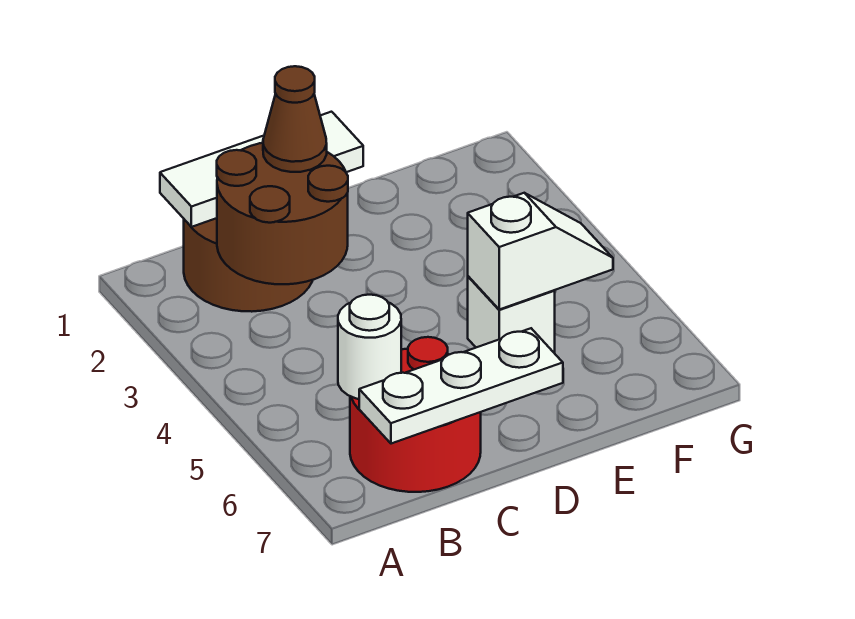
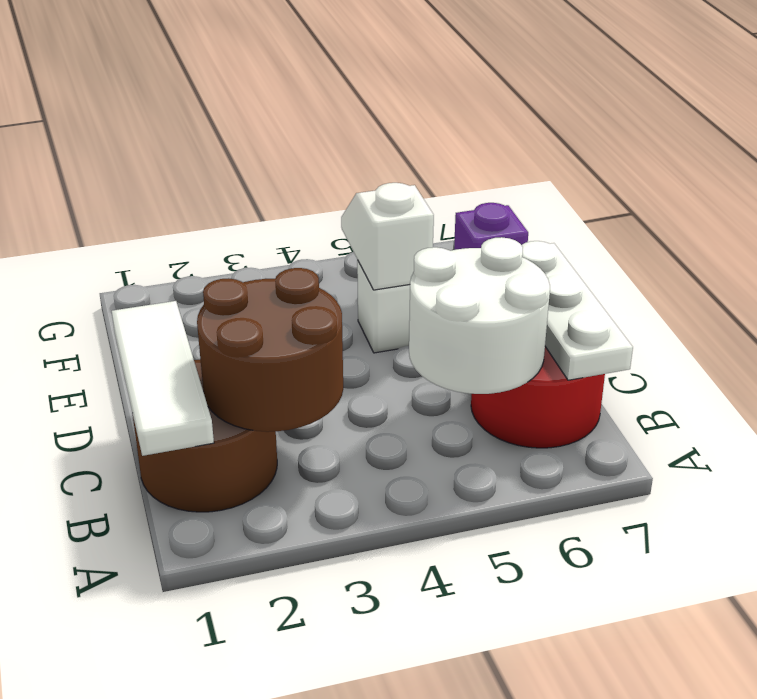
white 1x1 round brick [338,295,401,399] -> white 2x2 round brick [409,237,550,394]
brown 1x1 cone [263,66,327,172] -> none
none -> purple 1x1 brick [454,203,528,250]

